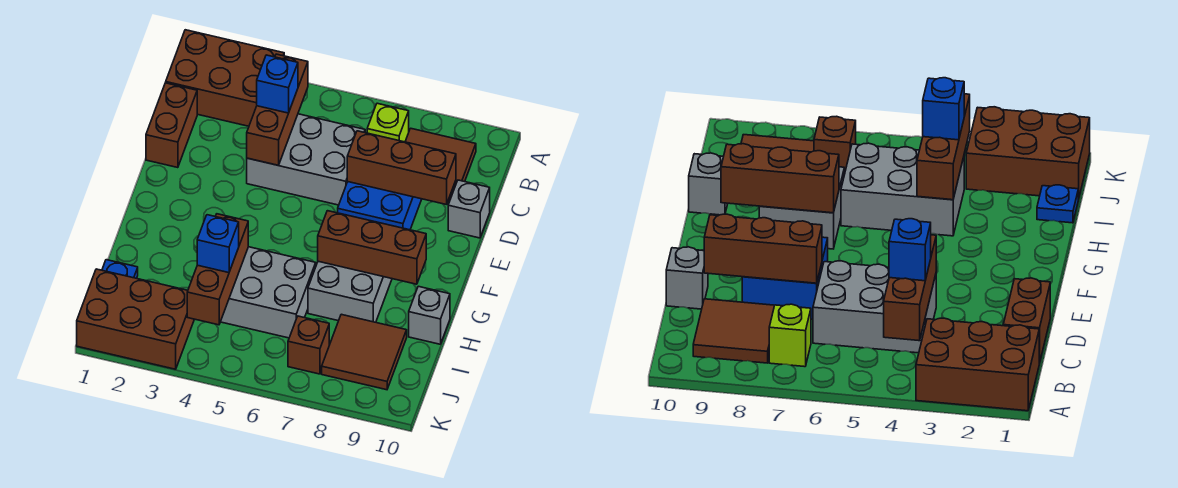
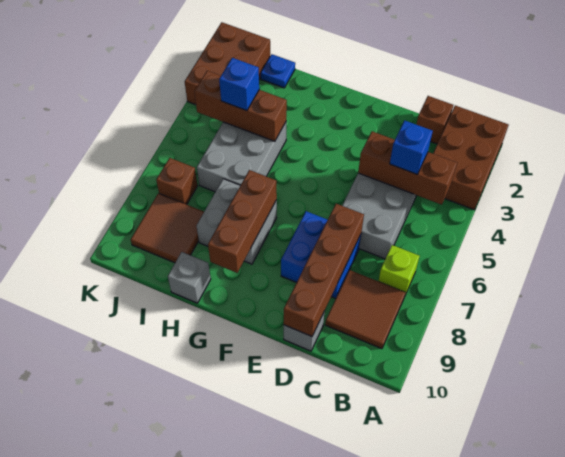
brown 1x2 brick [146,83,197,168] -> brown 1x1 brick [416,96,453,144]
brown 1x3 brick [347,131,456,204] -> brown 1x4 brick [284,204,364,336]

